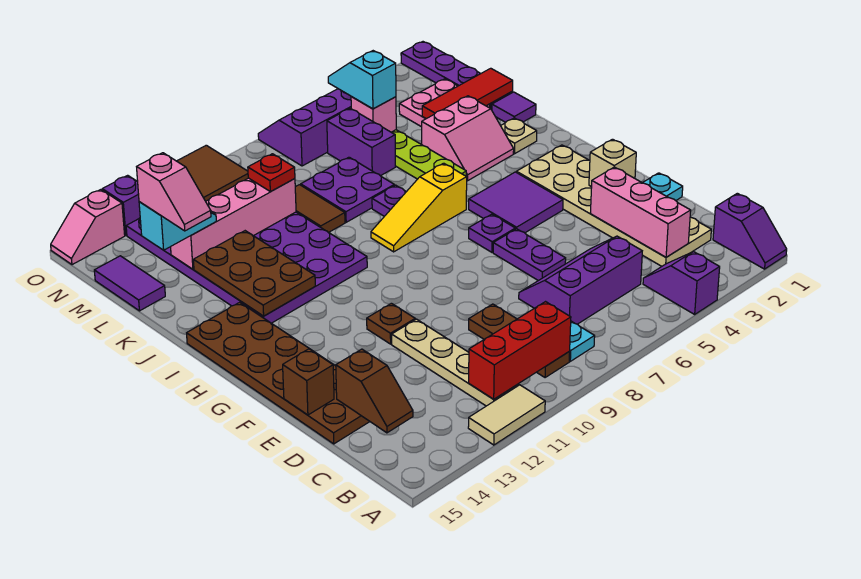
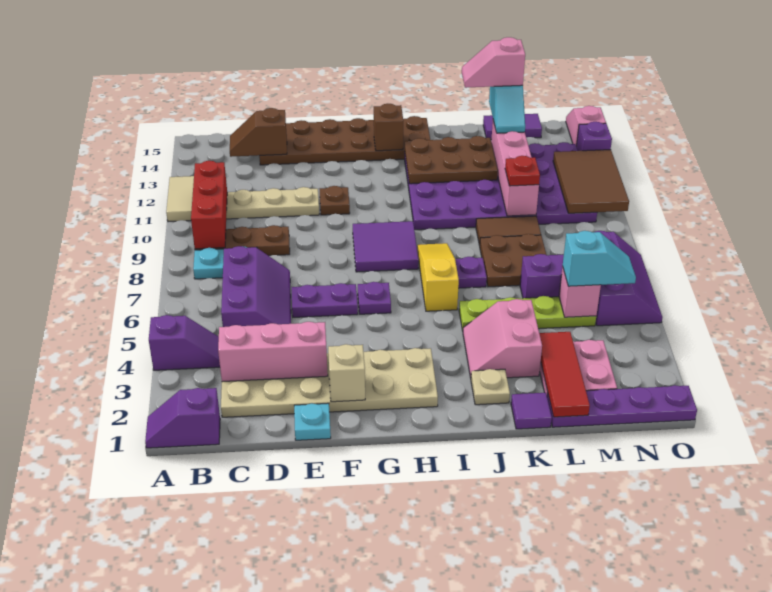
brown 1x1 brick [283,349,334,415] -> brown 1x1 brick moved to [374,104,403,151]
purple 2x2 tile [469,172,563,233] -> purple 2x2 tile moved to [353,221,419,272]
purple 2x2 plate [301,157,394,222] -> brown 2x2 plate [480,234,546,287]

